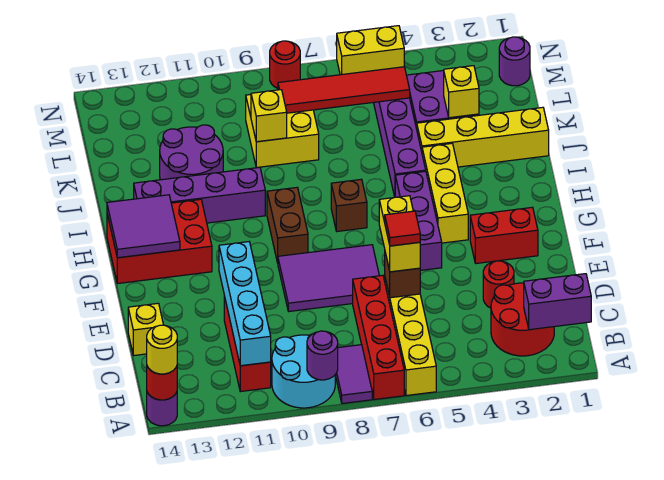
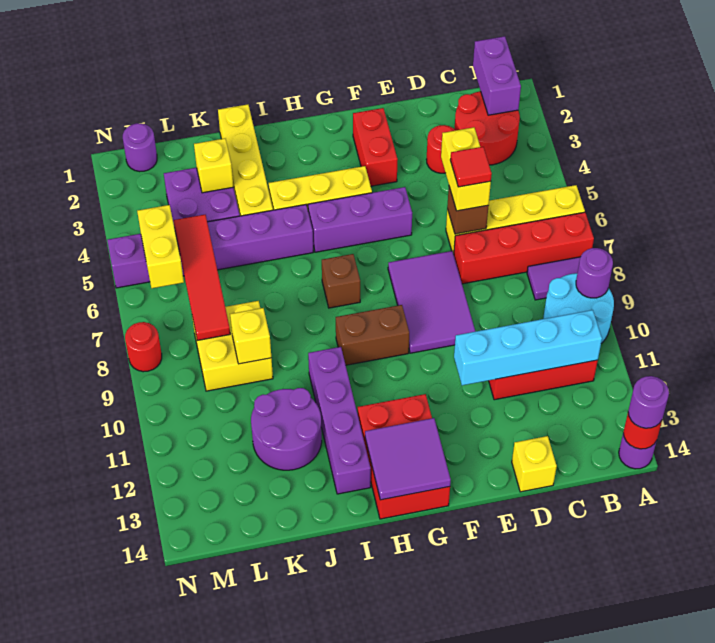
yellow 1x1 round brick [147,325,177,374] -> purple 1x1 round brick [628,376,669,428]
yellow 1x2 brick [379,196,420,272] -> yellow 1x2 brick turned to [441,127,491,211]

